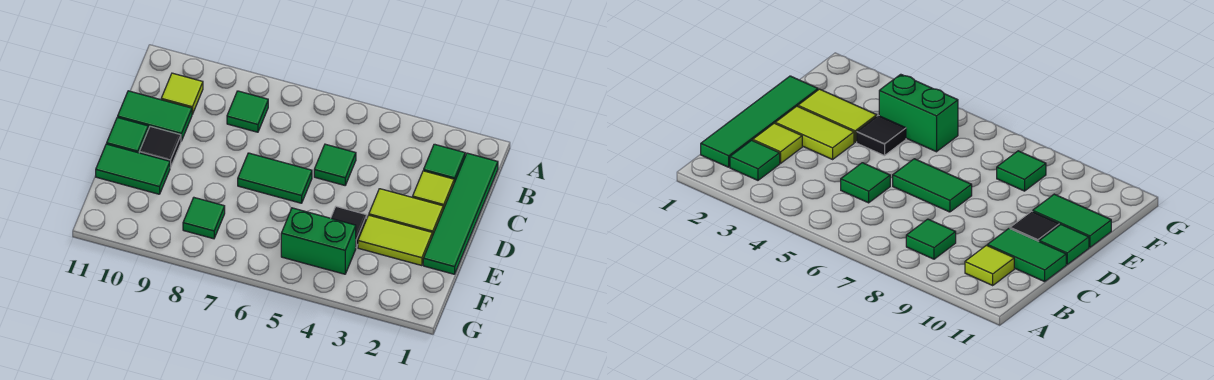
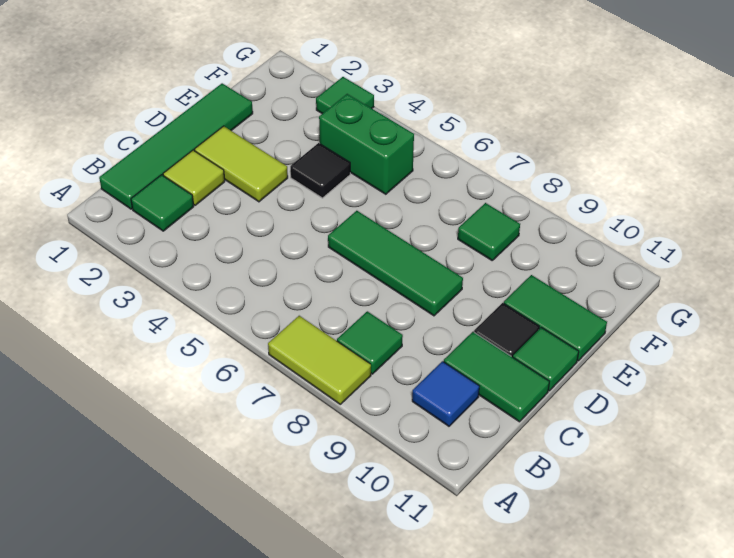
lime 1x1 tile [161,73,203,114] -> blue 1x1 tile [412,361,479,426]
green 1x1 tile [314,144,356,185] -> green 1x1 tile moved to [316,77,374,114]
green 1x2 tile [238,153,312,203] -> green 1x3 tile [328,211,463,316]
lime 1x2 tile [358,215,432,266] -> lime 1x2 tile moved to [268,316,371,404]

